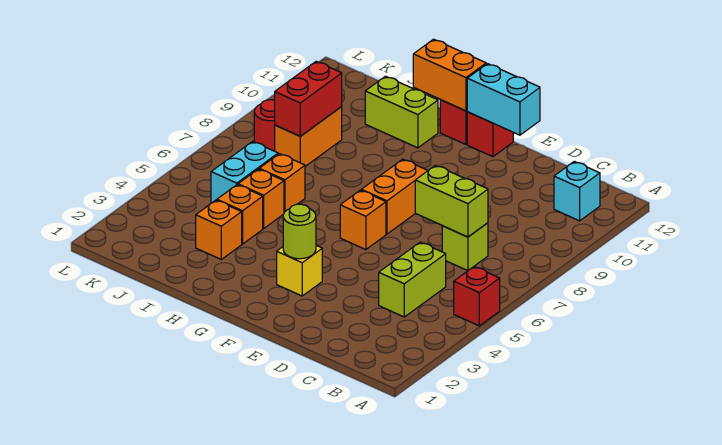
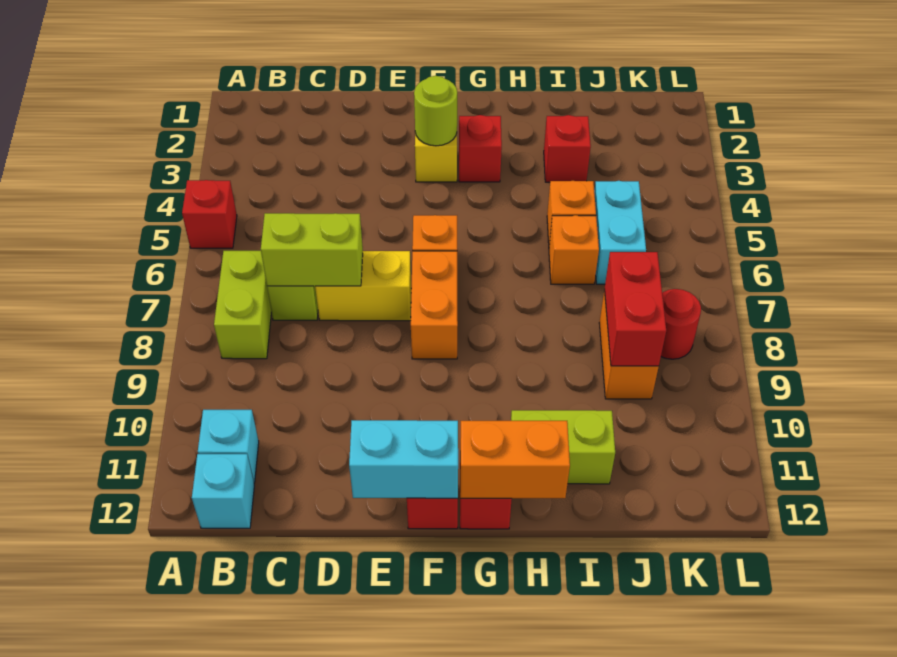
none -> cyan 1x1 brick [192,454,254,528]
lime 1x2 brick [379,242,446,317] -> lime 1x2 brick moved to [214,251,271,359]
none -> yellow 1x2 brick [315,251,411,321]
none -> red 1x1 brick [459,115,502,182]
orange 1x1 brick [196,200,242,259] -> red 1x1 brick [544,115,591,182]
orange 1x1 brick [217,185,263,244] -> none

